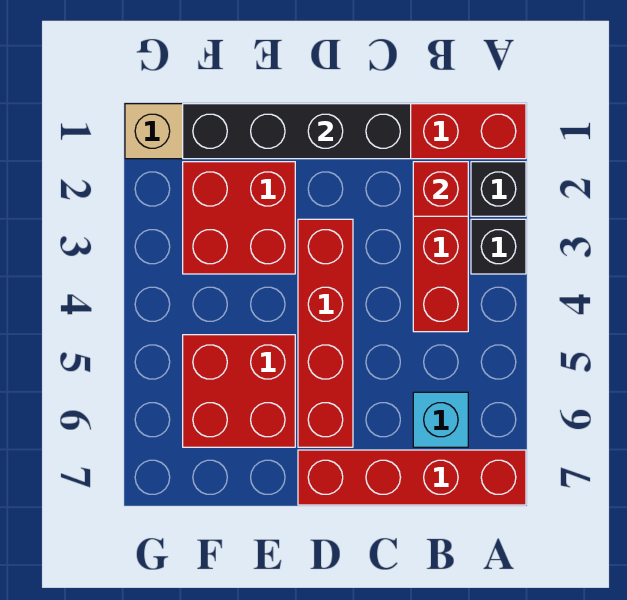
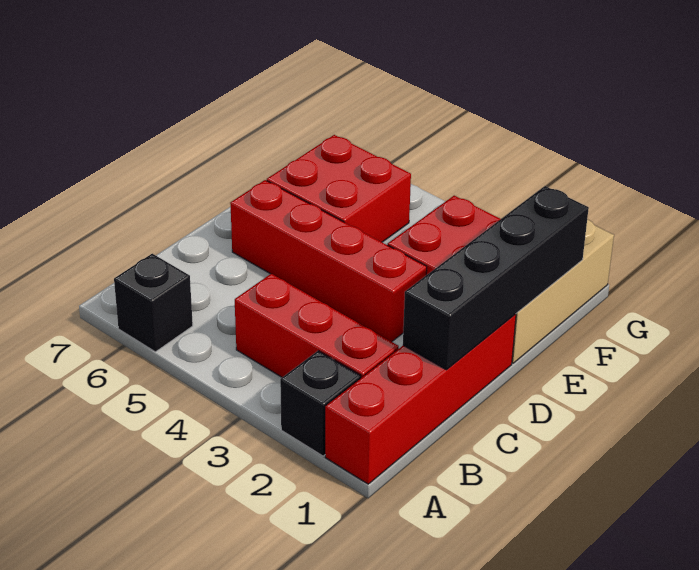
black 1x1 brick [471,219,526,274] -> black 1x1 brick moved to [114,254,193,352]
red 1x4 brick [298,450,526,505] -> none
red 1x1 brick [413,162,468,216] -> none
cyan 1x1 brick [413,392,468,447] -> none

